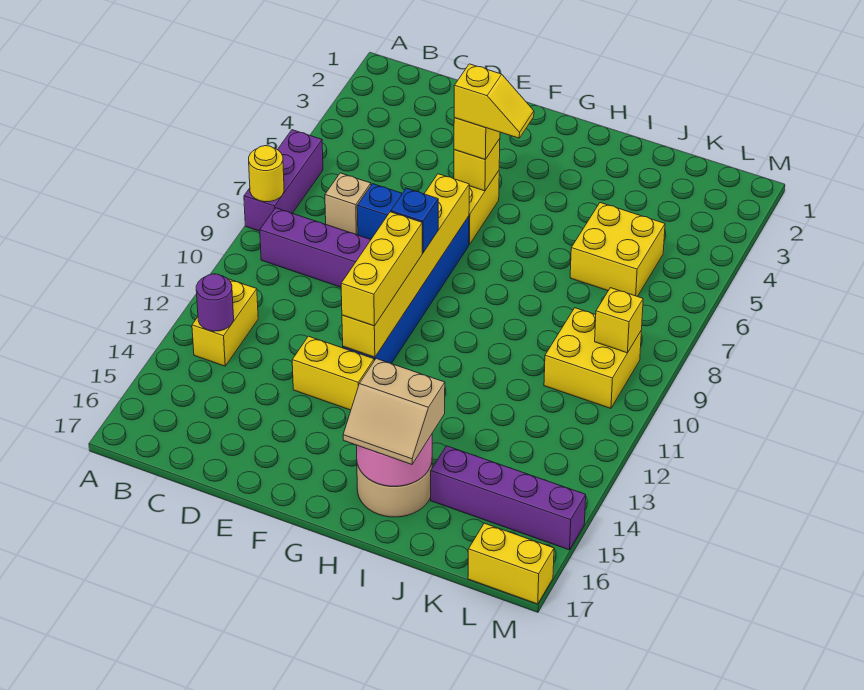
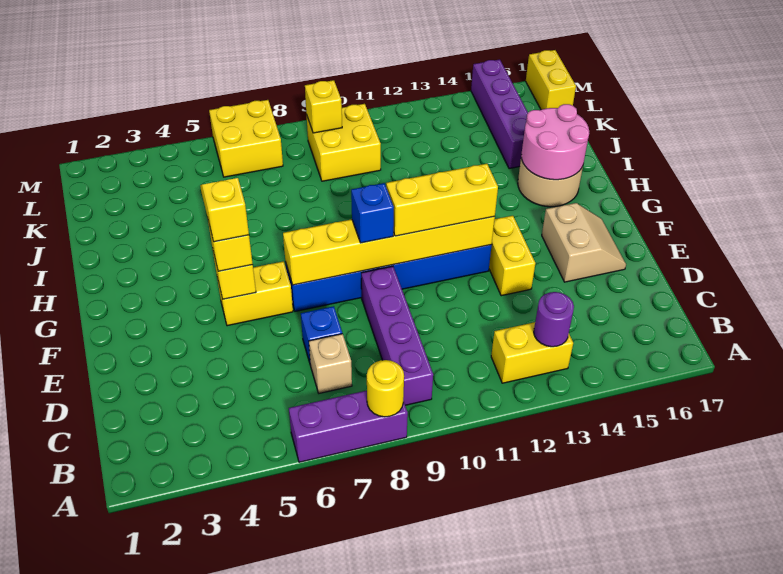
tan 2x2 slope [343,359,445,464] -> tan 2x2 slope moved to [542,203,626,282]
yellow 2x2 brick [570,203,665,296] -> yellow 2x2 brick moved to [209,100,283,177]

